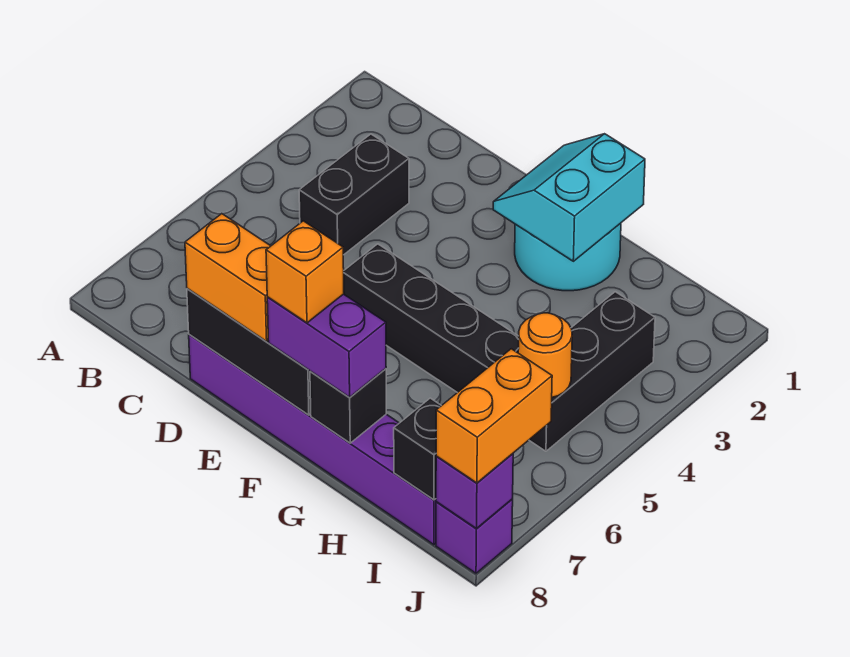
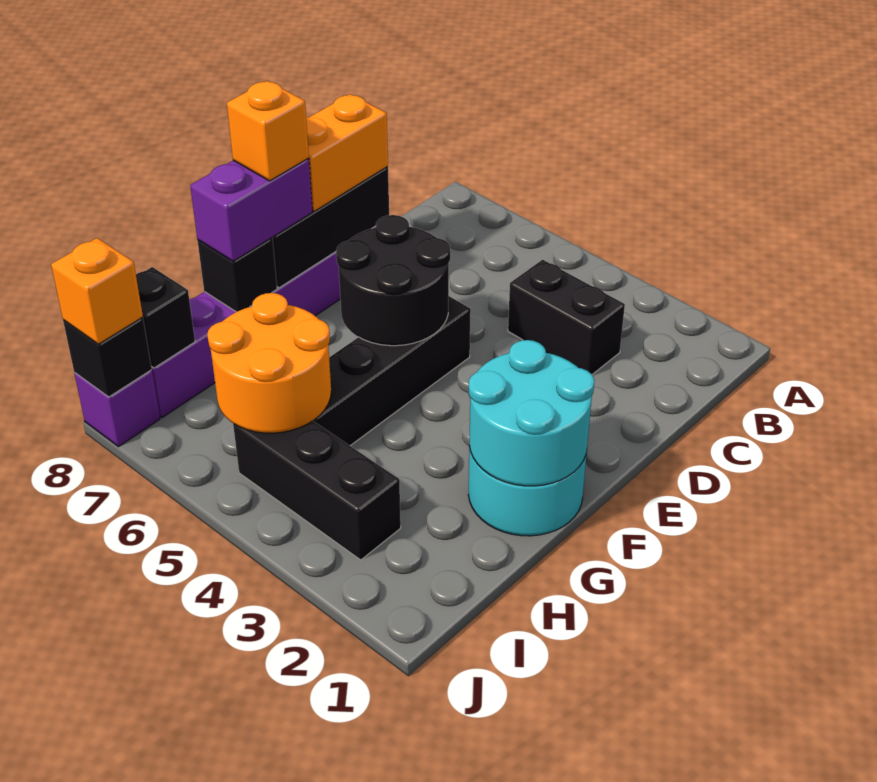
none -> black 2x2 round brick [336,215,450,346]
cyan 2x2 slope [493,134,645,261] -> cyan 2x2 round brick [469,340,594,486]
orange 1x1 round brick [518,313,572,397] -> orange 2x2 round brick [207,293,331,433]
orange 1x2 brick [436,349,552,483] -> orange 1x1 brick [51,238,143,344]
purple 1x1 brick [436,454,513,529] -> black 1x1 brick [63,317,152,397]

